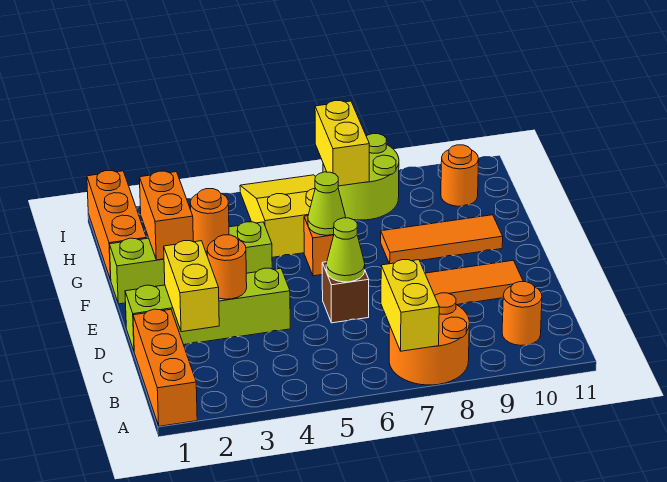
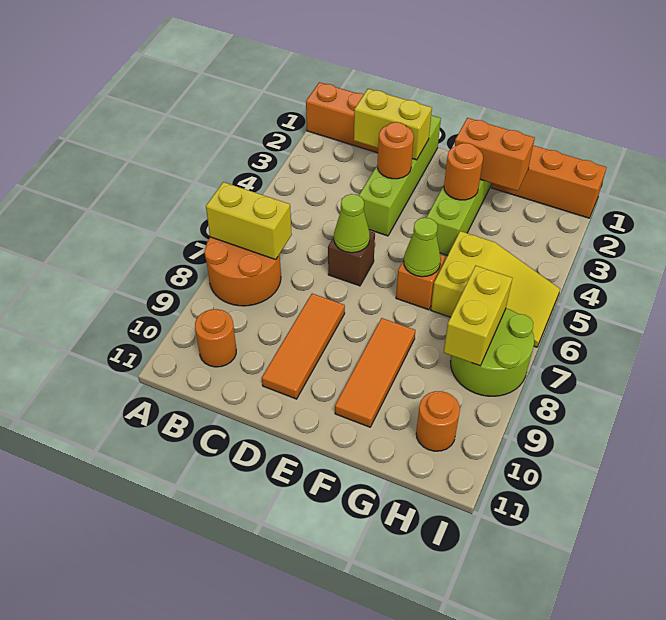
yellow 1x2 brick [315,101,369,186] -> yellow 1x2 brick turned to [444,266,512,366]

